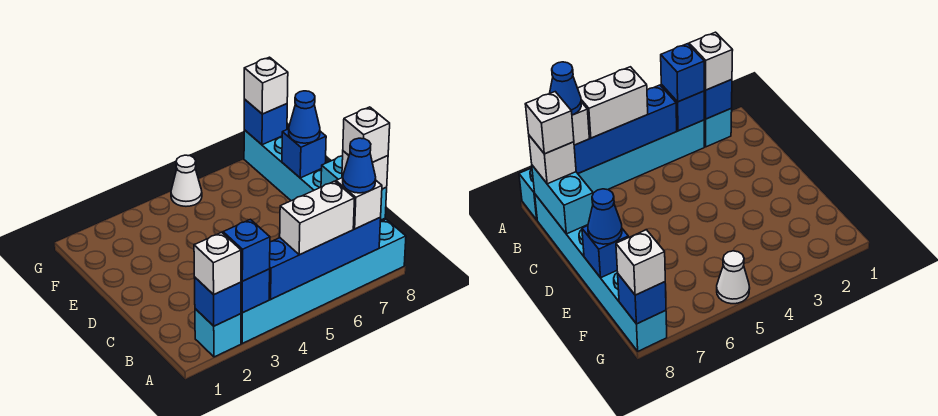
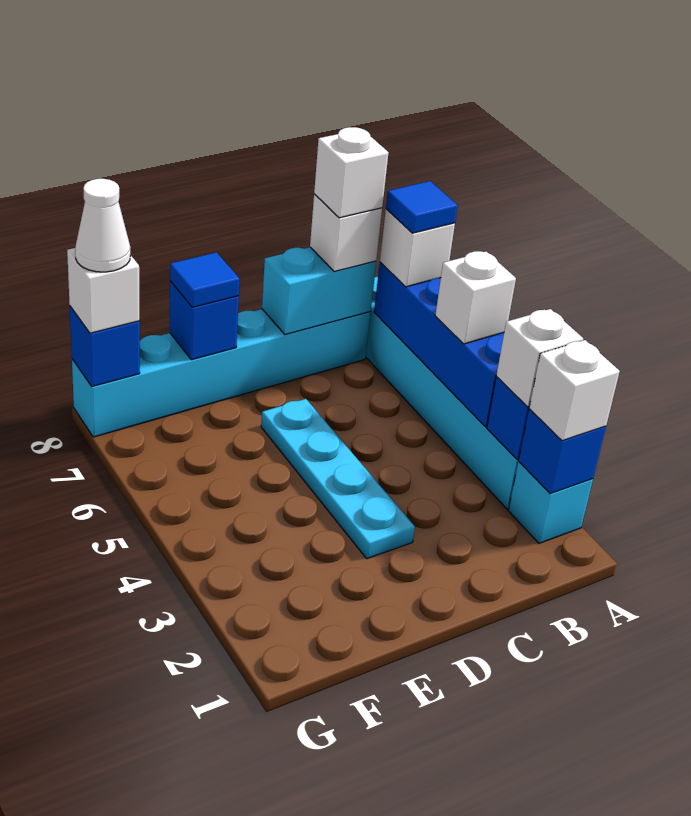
blue 1x1 brick [223,219,270,281] -> white 1x1 brick [496,309,583,407]
white 1x2 brick [280,181,355,255] -> white 1x1 brick [435,251,516,344]
blue 1x1 cone [343,138,376,193] -> blue 1x1 tile [386,181,458,233]
none -> cyan 1x4 plate [261,399,415,559]
blue 1x1 cone [289,91,320,143] -> blue 1x1 tile [170,252,239,307]
white 1x1 cone [171,155,202,206] -> white 1x1 cone moved to [75,179,130,272]

